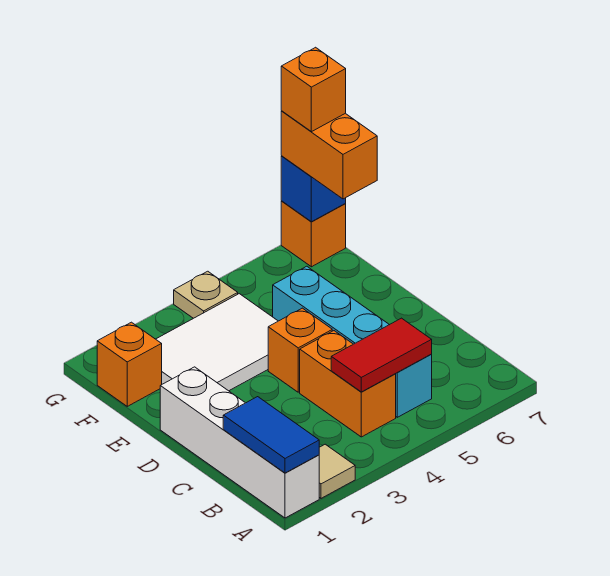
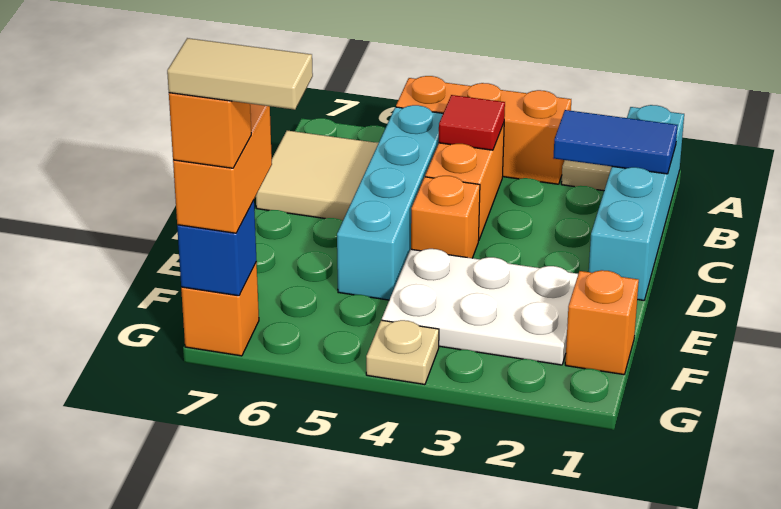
white 1x4 brick [160,367,319,518] -> cyan 1x4 brick [589,105,684,300]
blue 1x2 tile [223,397,319,473] -> blue 1x2 tile turned to [553,110,678,174]
none -> orange 1x3 brick [396,76,571,184]
red 1x2 tile [331,318,432,392] -> red 1x1 tile [439,95,505,150]
none -> tan 2x2 tile [256,130,378,221]
white 2x3 tile [156,294,278,391] -> white 2x3 plate [382,249,578,365]
none -> tan 1x2 tile [167,38,313,110]

